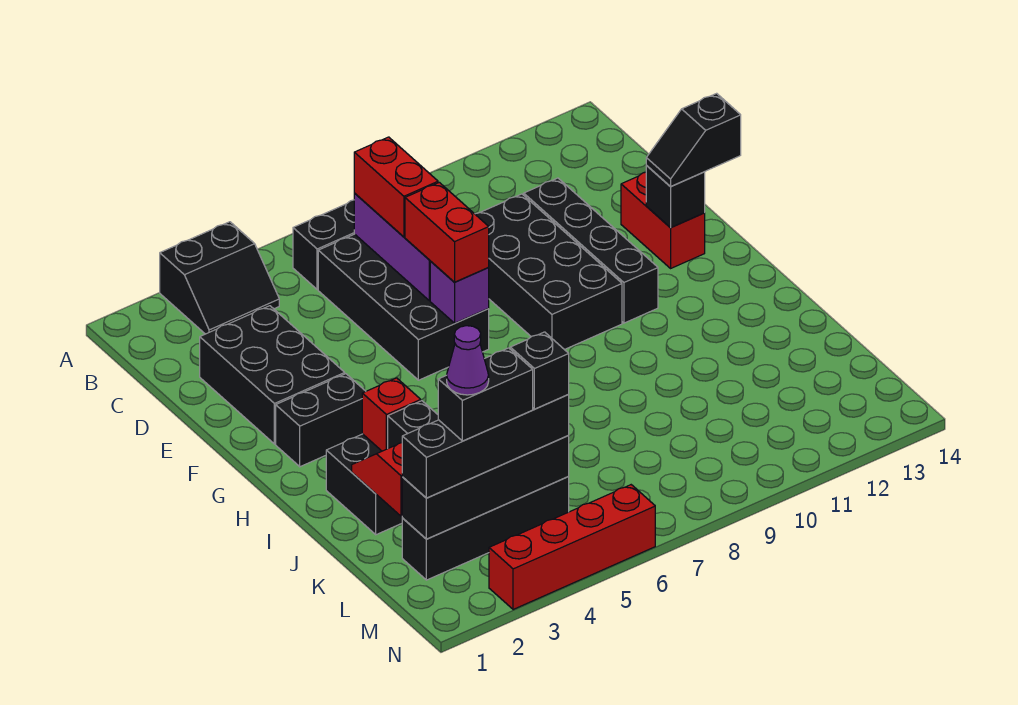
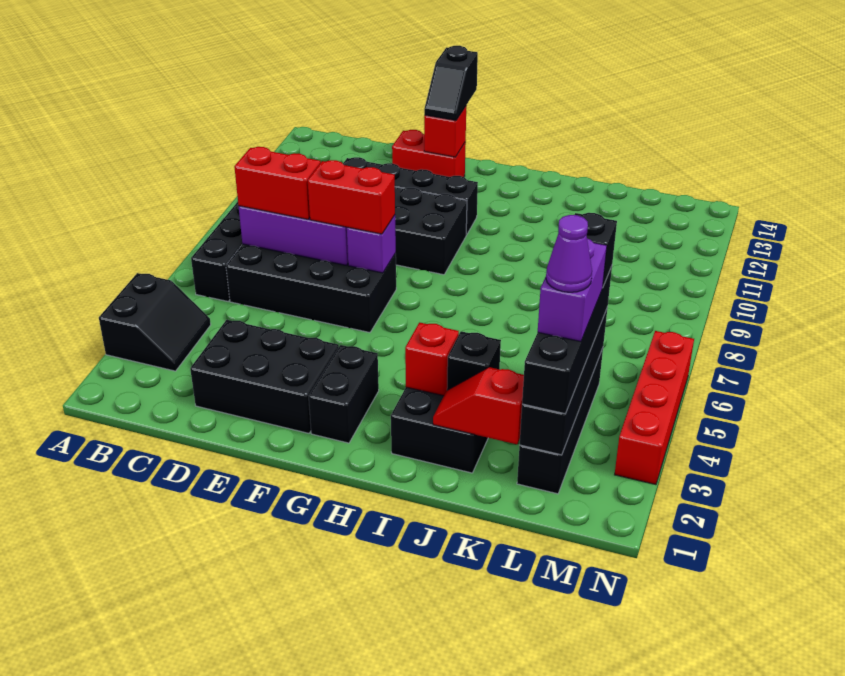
black 1x1 brick [646,165,705,228] -> red 1x1 brick [424,107,466,157]
black 1x2 brick [438,348,533,441] -> purple 1x2 brick [538,239,607,341]

